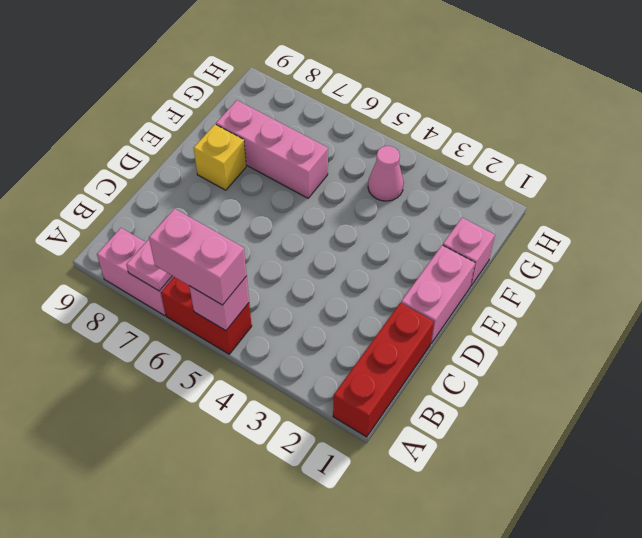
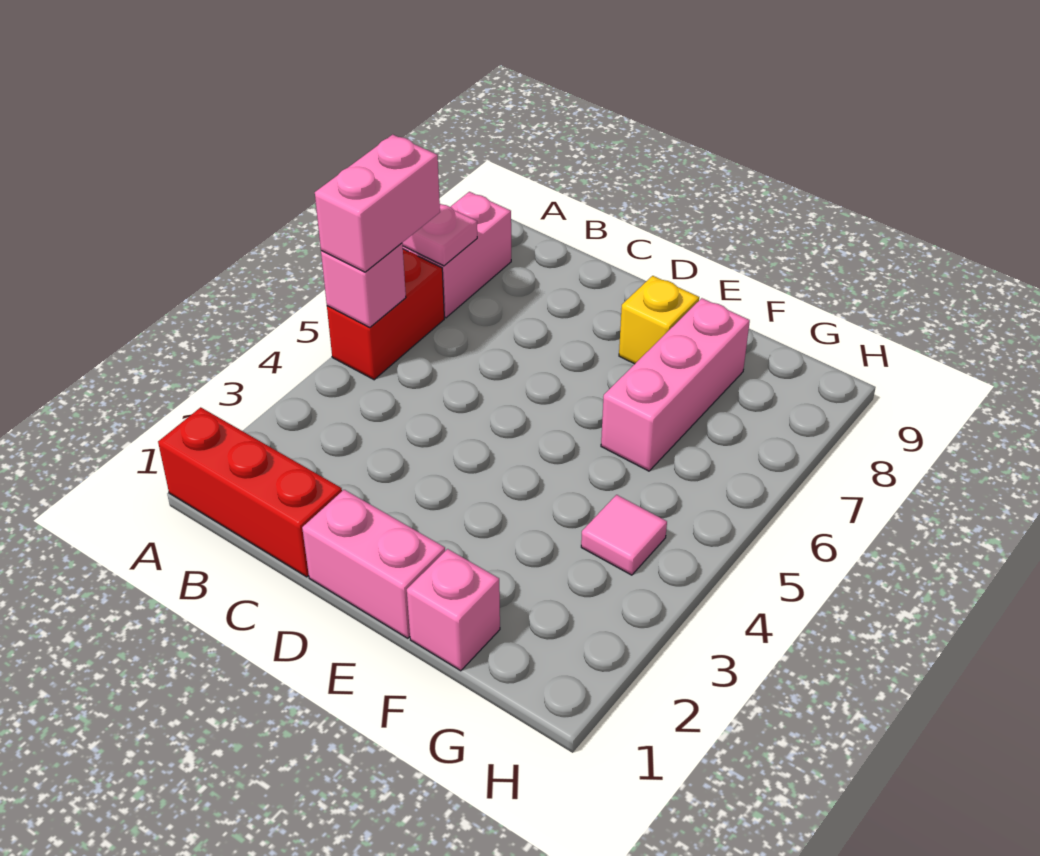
pink 1x1 cone [368,146,404,201] -> pink 1x1 tile [581,495,667,575]

